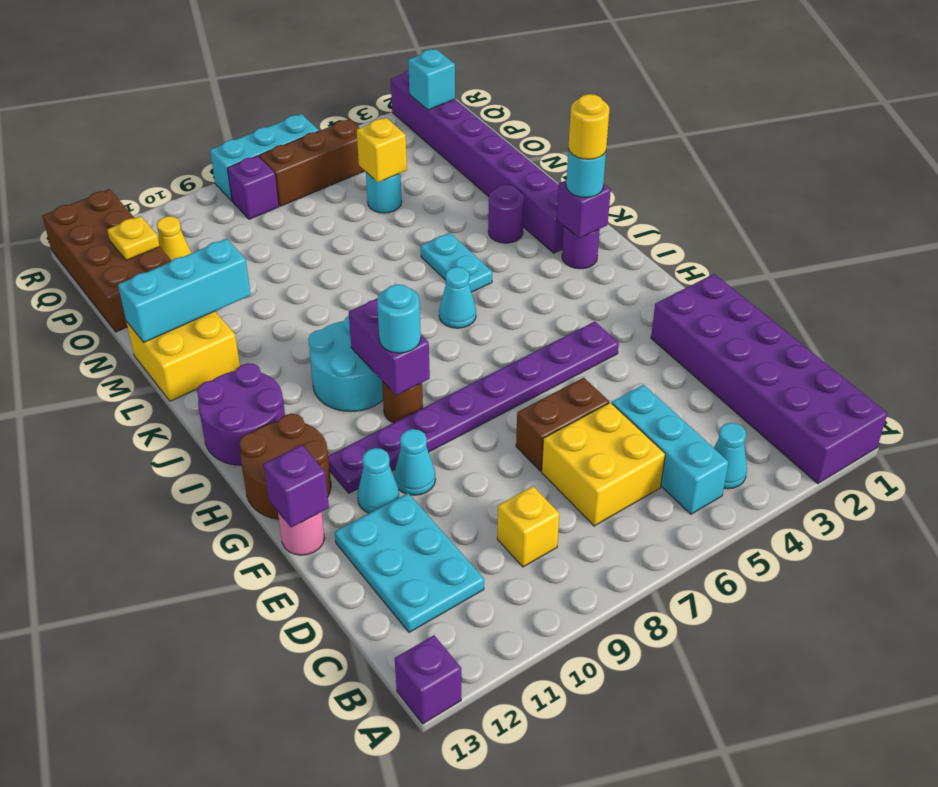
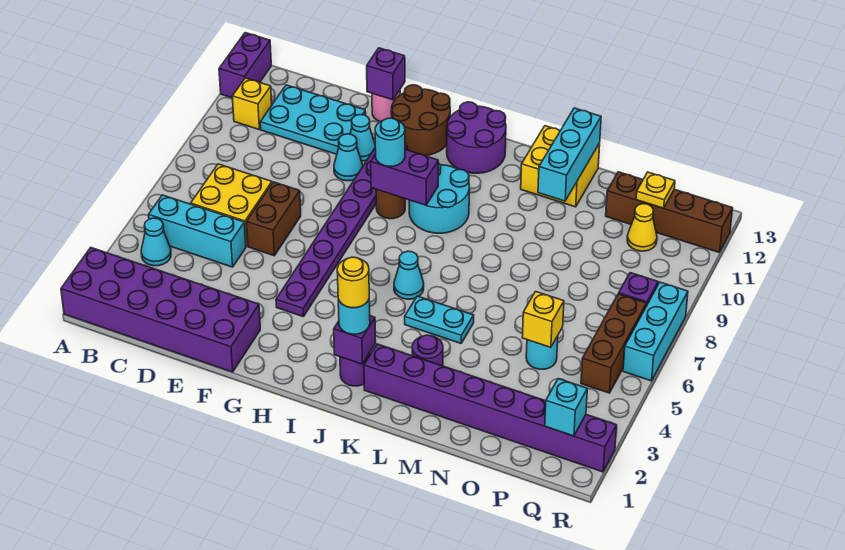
purple 1x1 brick [395,635,461,724] -> purple 1x2 brick [219,33,271,98]
yellow 1x1 brick [497,486,560,567] -> yellow 1x1 brick moved to [232,78,272,129]
brown 2x4 brick [42,189,171,332] -> brown 1x4 brick [606,172,733,253]

